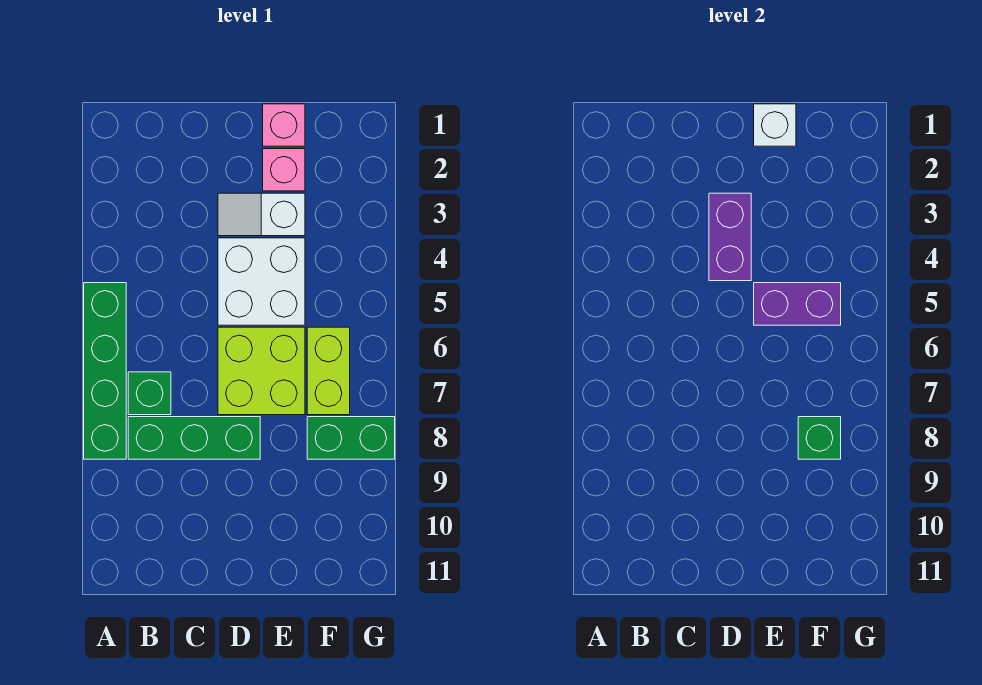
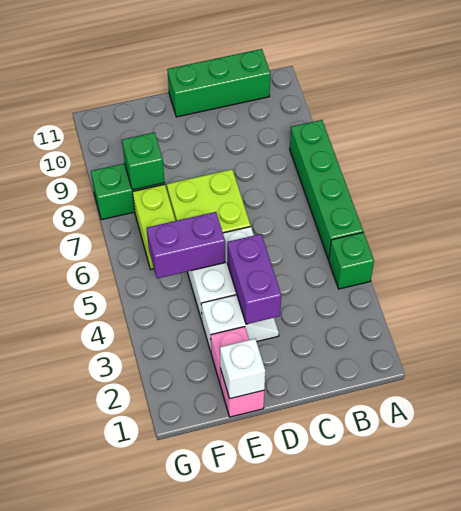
green 1x1 brick [128,372,171,415] -> green 1x1 brick moved to [329,232,374,289]
green 1x3 brick [128,417,260,459] -> green 1x3 brick moved to [167,49,270,117]

